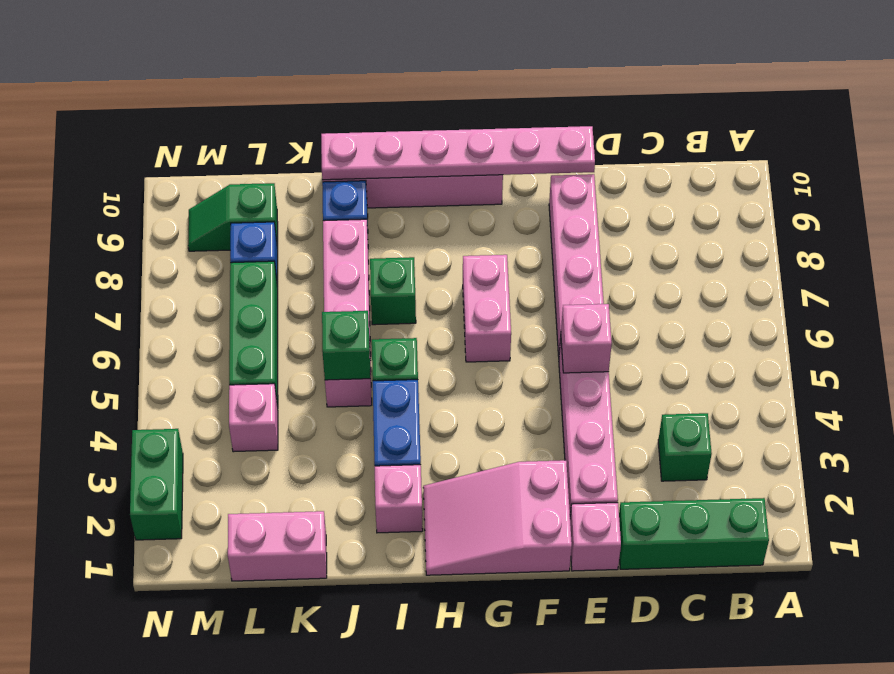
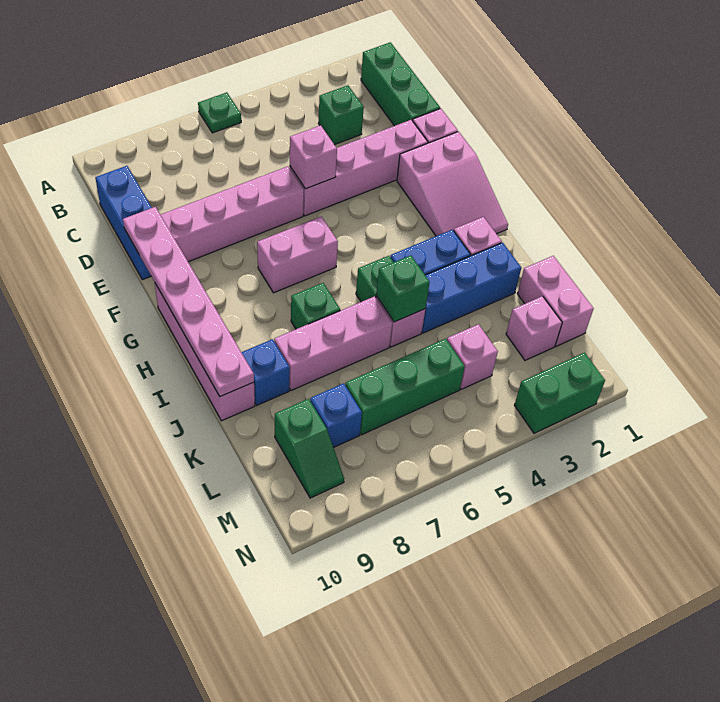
none -> green 1x1 plate [198,92,241,133]
none -> blue 1x3 brick [95,166,152,280]
none -> blue 1x3 brick [422,243,521,333]
none -> pink 1x1 brick [506,296,562,360]

